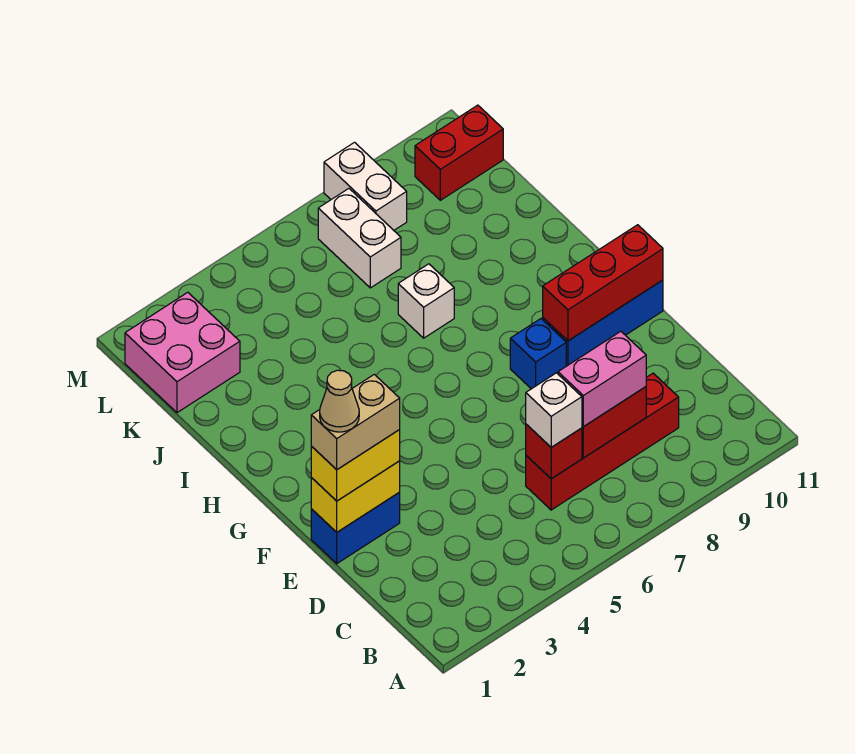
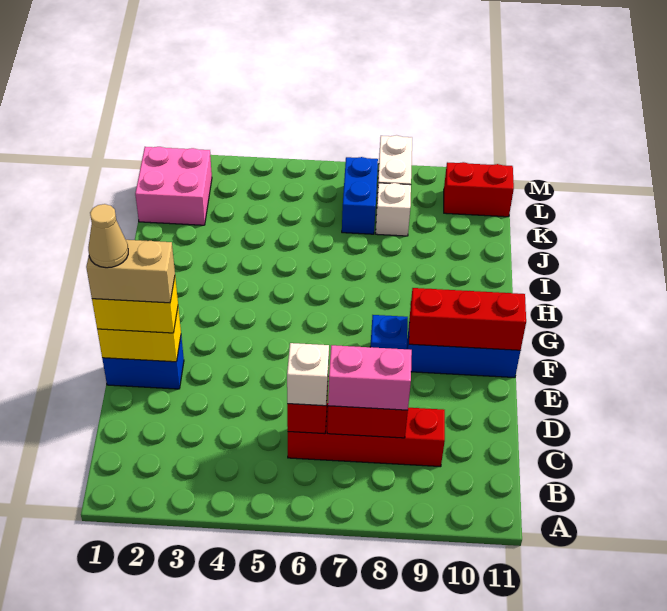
white 1x1 brick [398,264,454,338] -> white 1x1 brick moved to [376,183,411,236]
white 1x2 brick [318,189,401,288] -> blue 1x2 brick [342,157,378,234]

